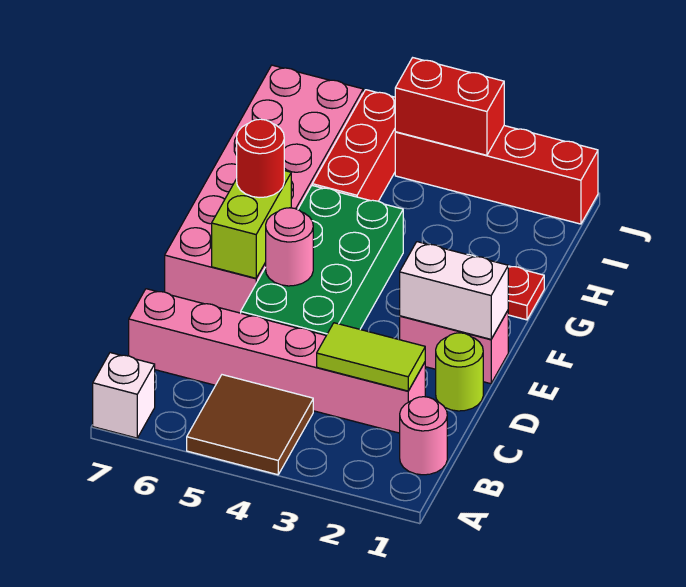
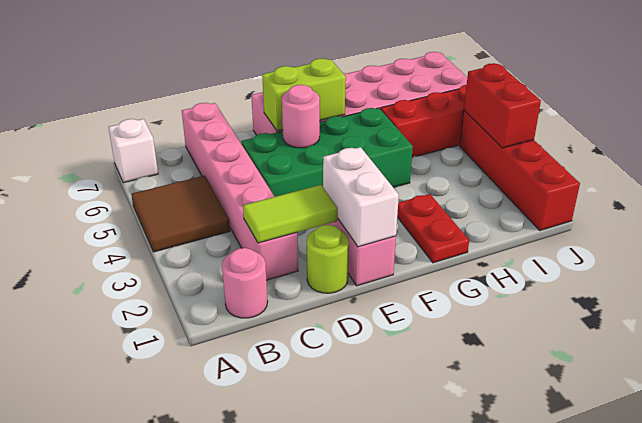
lime 1x2 tile [317,323,425,391] -> lime 1x2 tile turned to [243,185,338,243]
red 1x1 round brick [237,119,284,198] -> none

